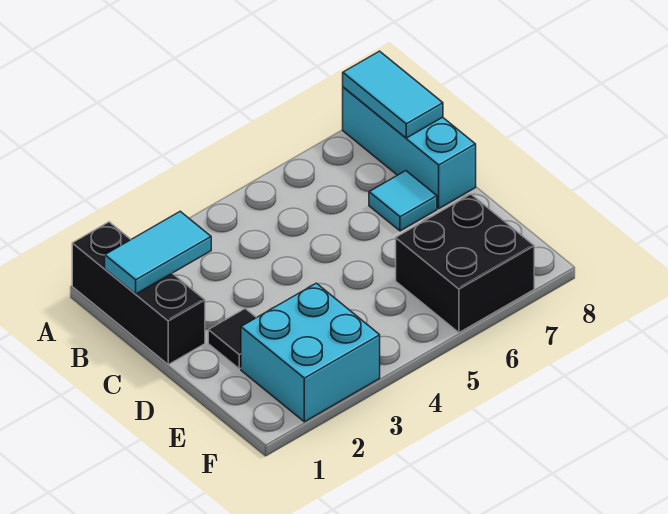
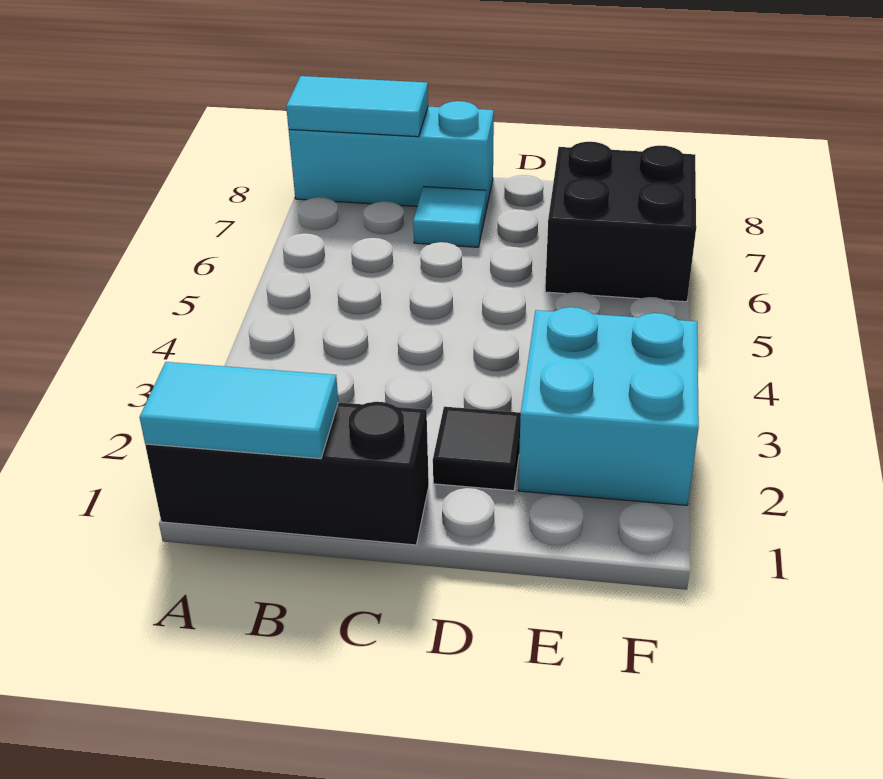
cyan 1x2 tile [105,211,211,294] -> cyan 1x2 tile turned to [140,362,338,459]

